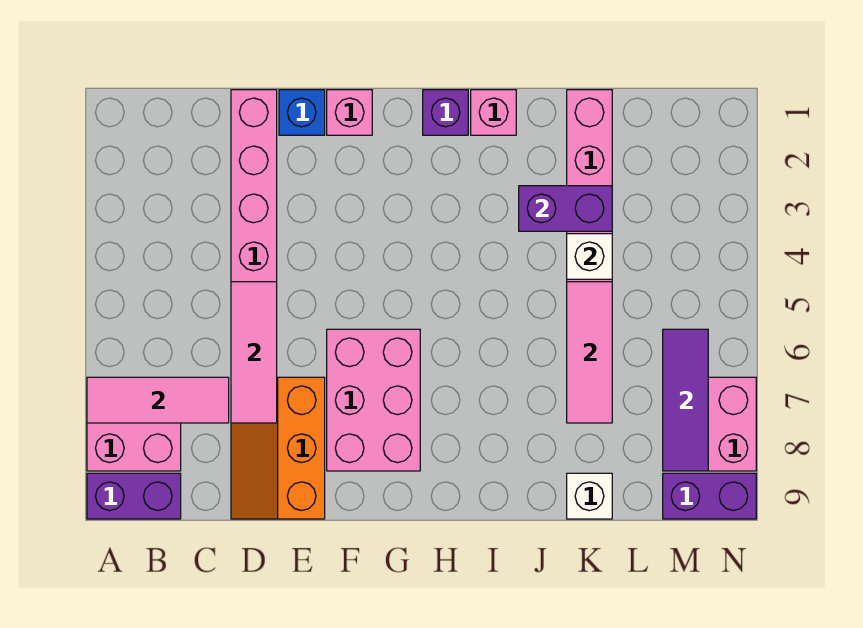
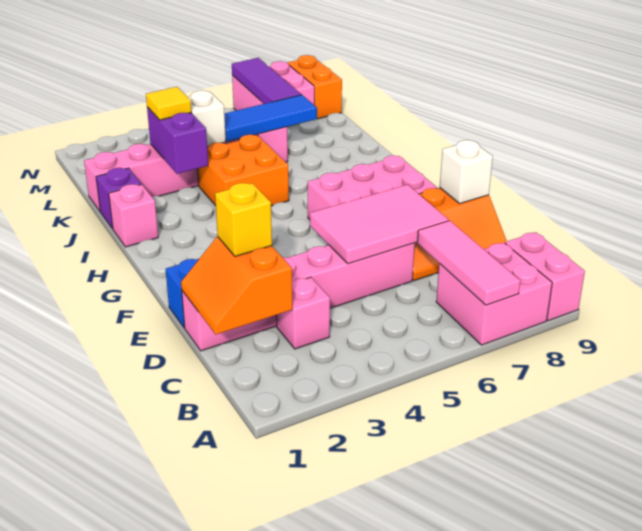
purple 1x2 brick [87,473,181,519] -> pink 1x2 brick [505,232,585,321]
none -> orange 2x2 slope [181,237,292,334]
none -> yellow 1x1 brick [215,183,272,256]
pink 1x3 tile [231,282,277,423] -> pink 2x3 tile [310,185,449,264]
pink 1x1 brick [327,90,372,135] -> pink 1x1 brick moved to [276,277,330,349]
purple 1x1 brick [423,90,468,135] -> purple 1x1 brick moved to [96,168,141,229]
none -> orange 2x2 brick [198,135,289,206]
none -> yellow 1x1 tile [146,87,191,120]
pink 1x3 tile [567,282,612,423] -> blue 1x3 tile [224,95,317,142]
white 1x1 brick [567,473,612,519] -> white 1x1 brick moved to [440,140,493,203]
purple 1x3 tile [663,329,708,471] -> purple 1x3 tile turned to [232,58,301,104]
purple 1x2 brick [663,473,756,519] -> orange 1x2 brick [288,55,342,119]

